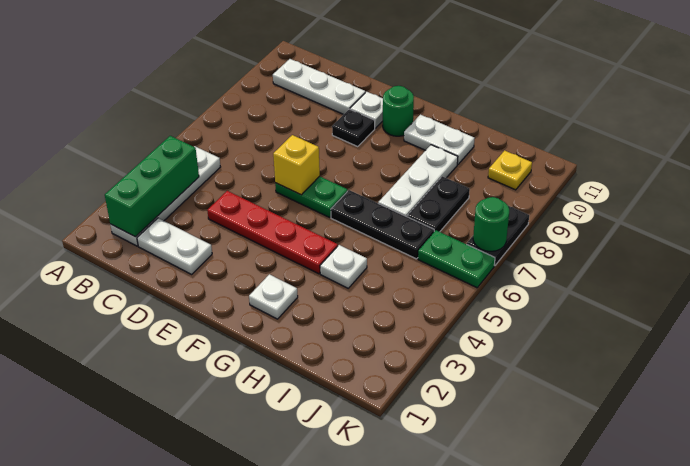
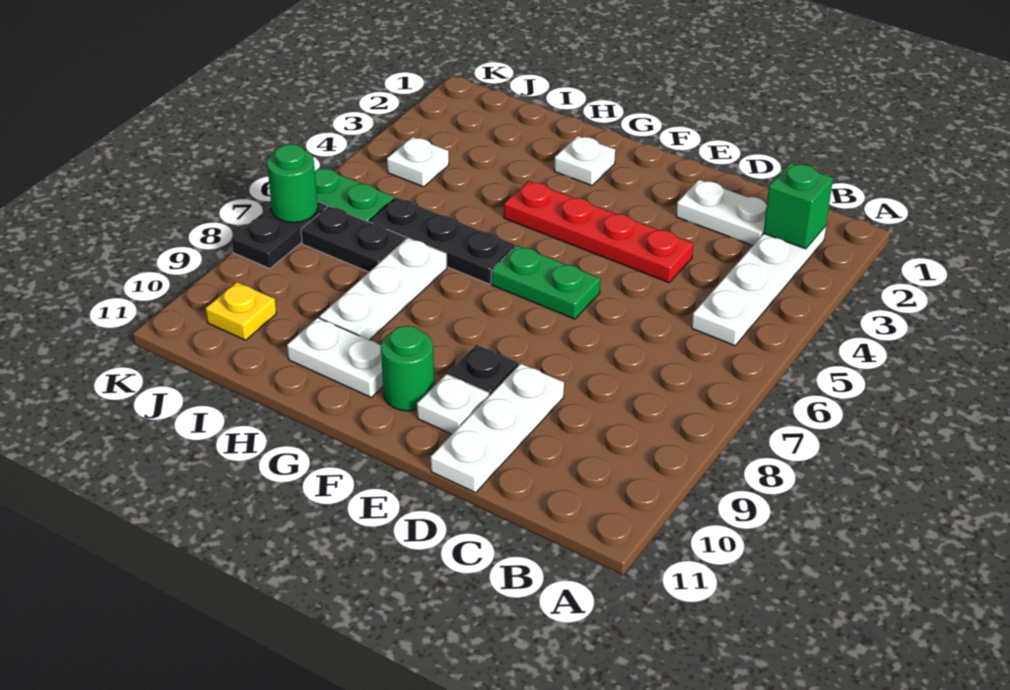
green 1x3 brick [105,136,199,237] -> green 1x1 brick [764,163,833,249]
white 1x3 plate [273,59,365,114] -> white 1x3 plate turned to [431,364,564,493]
yellow 1x1 brick [273,135,320,195] -> none
white 1x1 plate [320,245,367,288] -> white 1x1 plate moved to [387,137,449,187]
black 1x2 plate [407,176,470,232] -> black 1x2 plate turned to [301,206,406,272]

